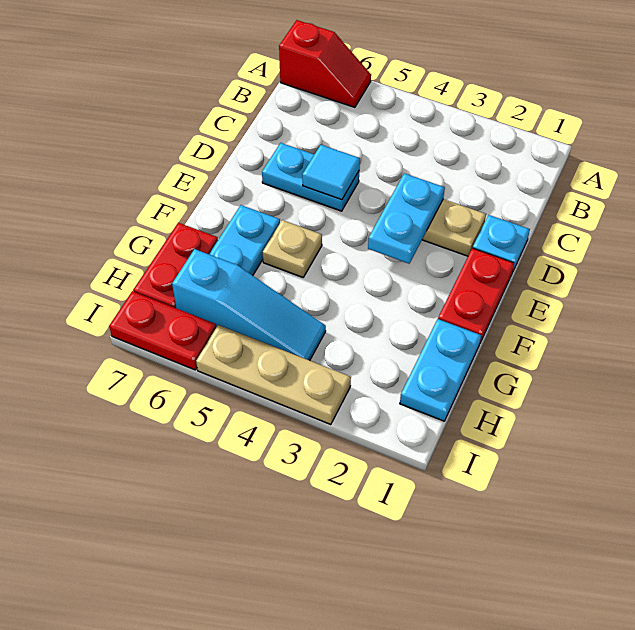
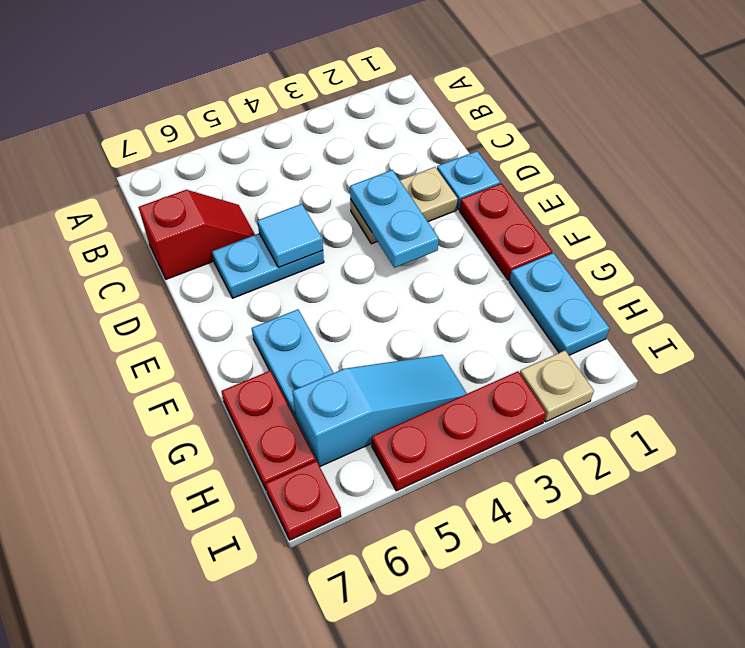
red 1x2 slope [279,20,371,107] -> red 1x2 slope moved to [138,190,255,279]
tan 1x1 plate [263,220,322,277] -> tan 1x1 plate moved to [520,350,594,422]
tan 1x3 plate [196,325,351,425] -> red 1x3 plate [372,371,546,491]
red 1x2 plate [109,291,216,370] -> red 1x1 plate [265,461,341,540]

